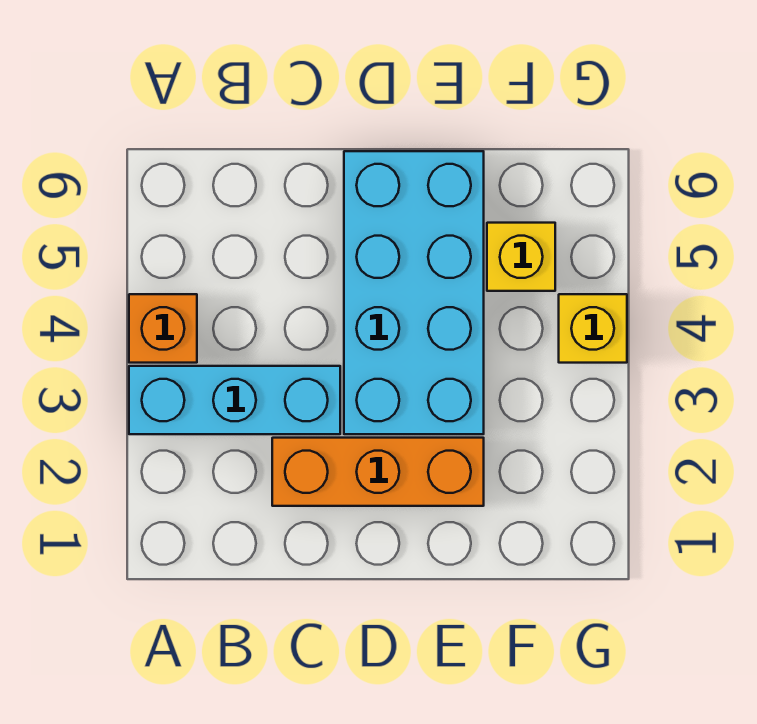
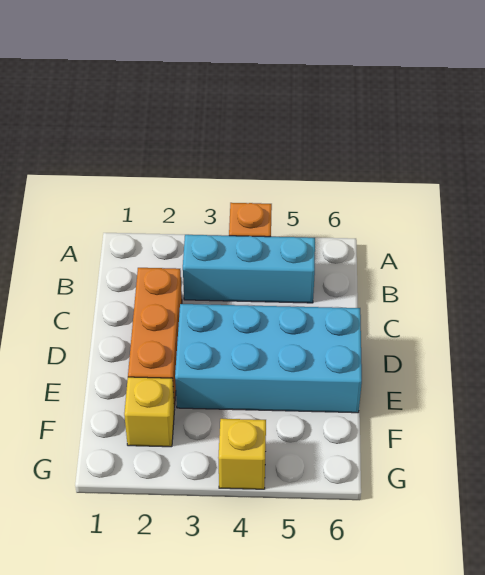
cyan 1x3 brick [129,366,340,434] -> cyan 1x3 brick turned to [183,235,315,303]
yellow 1x1 brick [487,223,555,291] -> yellow 1x1 brick moved to [124,377,175,447]

